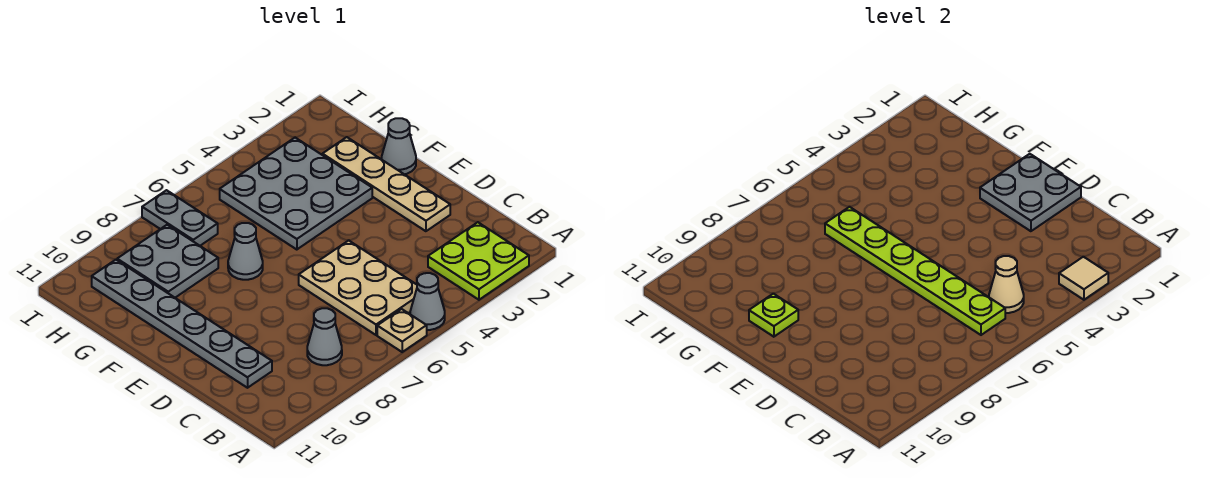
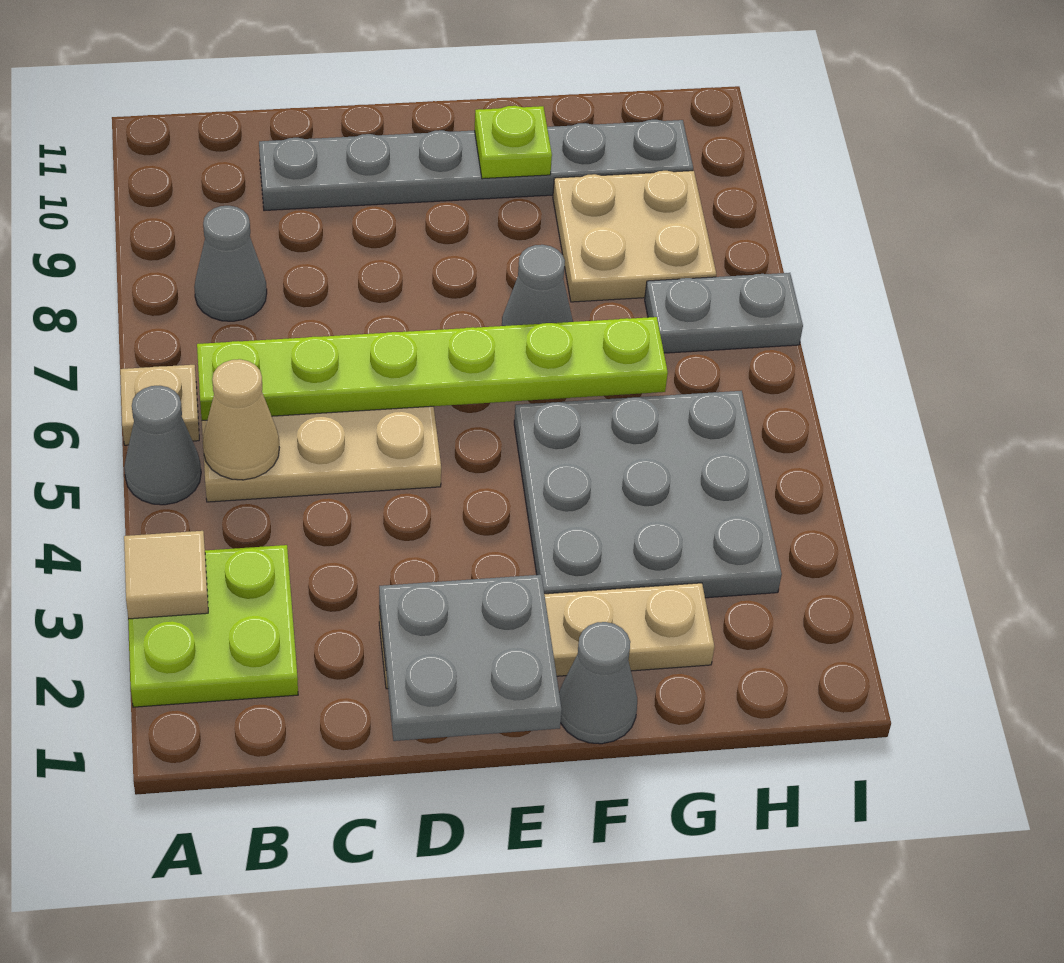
grey 2x2 plate [117,225,218,298] -> tan 2x2 plate [553,171,716,302]

